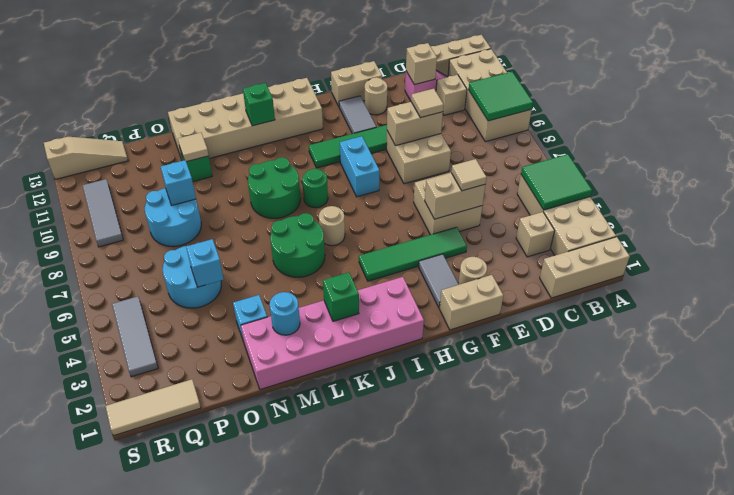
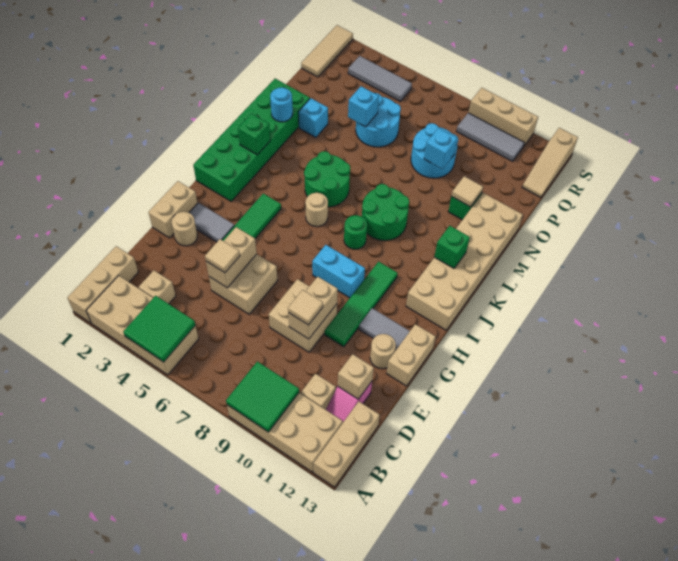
pink 2x6 brick [241,277,424,390] -> green 2x6 brick [193,79,310,201]
none -> tan 1x3 brick [469,88,538,147]

